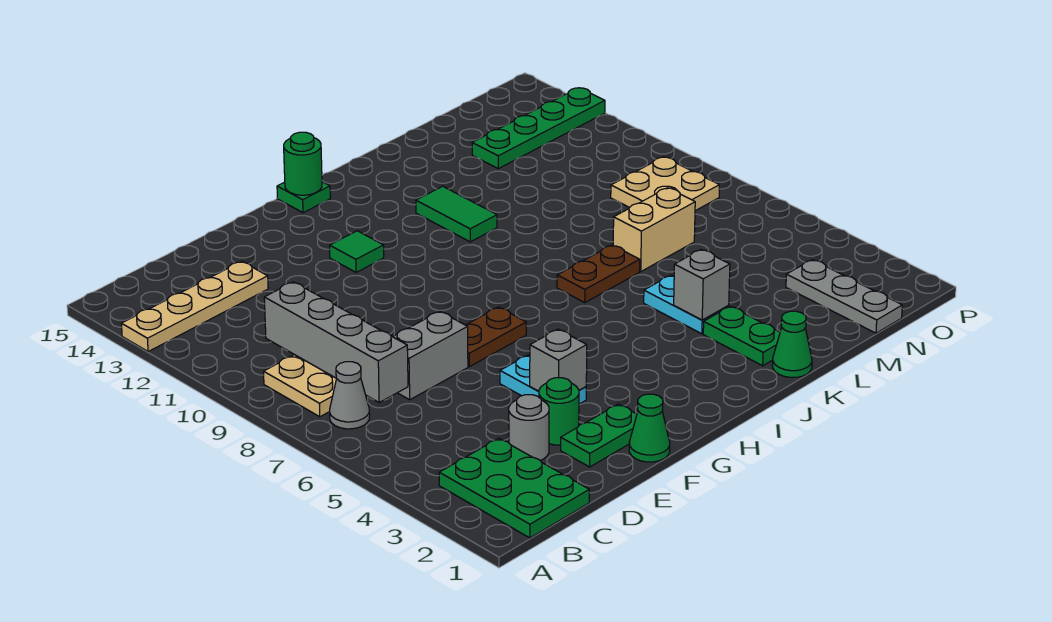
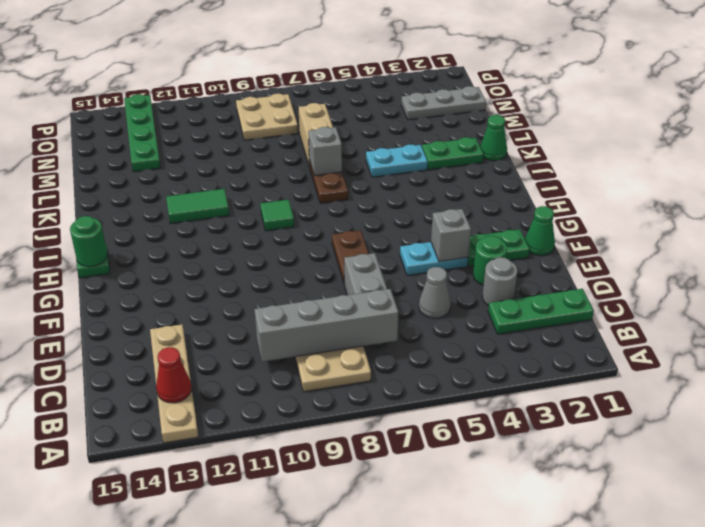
green 2x3 plate [439,438,589,538] -> green 1x3 plate [488,289,594,334]
grey 1x1 cone [330,362,370,429] -> grey 1x1 cone moved to [419,267,451,318]
none -> red 1x1 cone [156,347,191,403]
green 1x2 plate [561,404,637,467] -> green 1x2 plate turned to [468,229,530,266]
green 1x1 tile [330,231,384,272] -> green 1x1 tile moved to [260,200,294,231]
grey 1x1 brick [674,249,730,320] -> grey 1x1 brick moved to [308,127,342,176]

